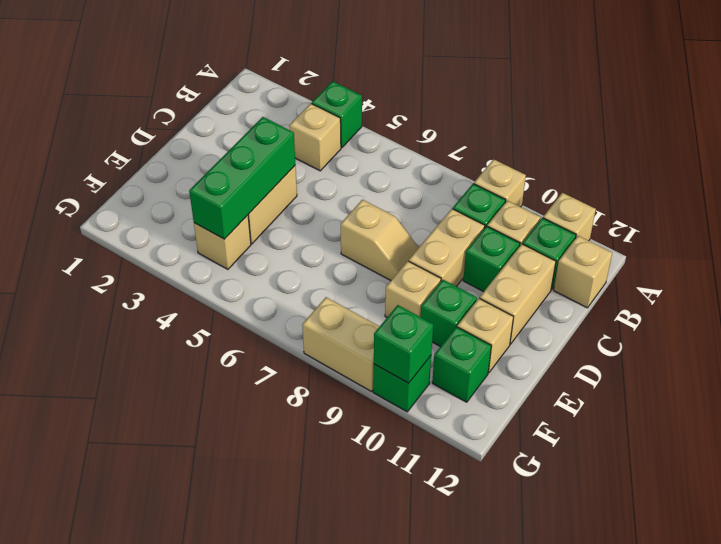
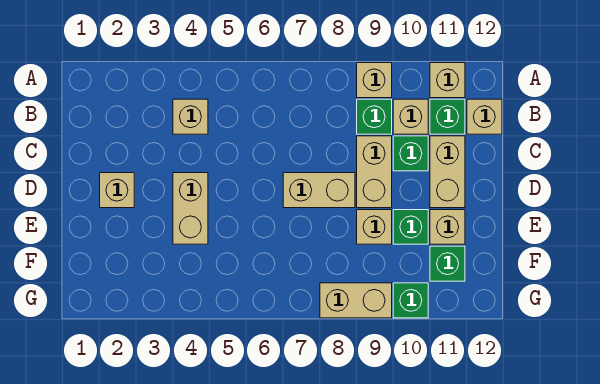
green 1x1 brick [312,81,362,148] -> none
green 1x3 brick [189,117,295,239] -> none
tan 1x2 slope [341,200,419,280] -> tan 1x2 brick [283,173,355,208]
tan 1x1 brick [194,215,251,269] -> tan 1x1 brick moved to [100,173,134,208]
green 1x1 brick [374,305,433,383] -> none

